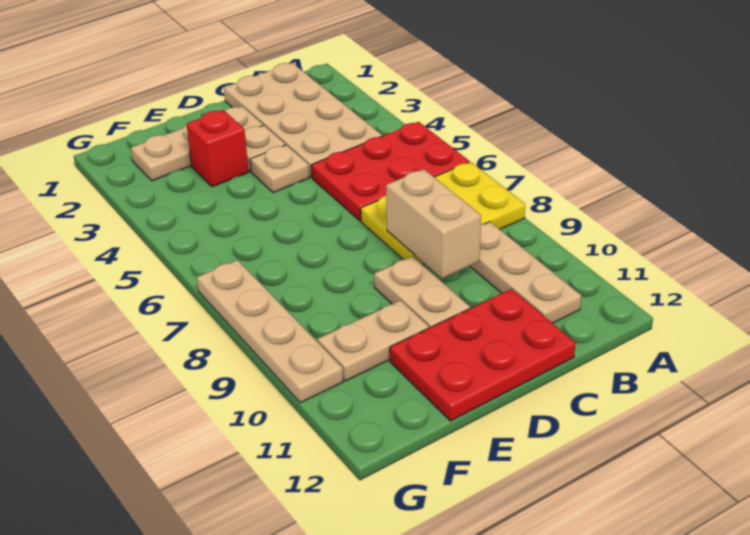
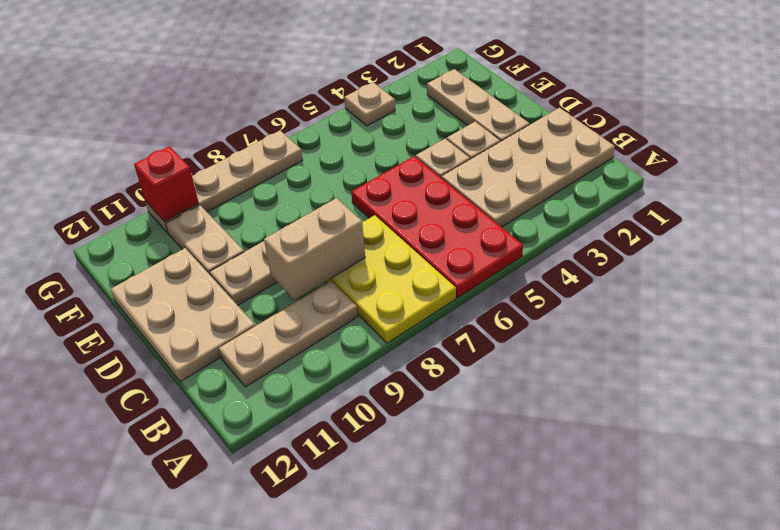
red 2x3 plate [311,122,469,221] -> red 2x4 plate [351,156,523,298]
red 2x3 plate [390,289,575,421] -> tan 2x3 plate [111,248,255,382]
red 1x1 brick [186,110,249,187] -> red 1x1 brick moved to [134,146,199,222]
none -> tan 1x1 plate [344,82,395,126]

